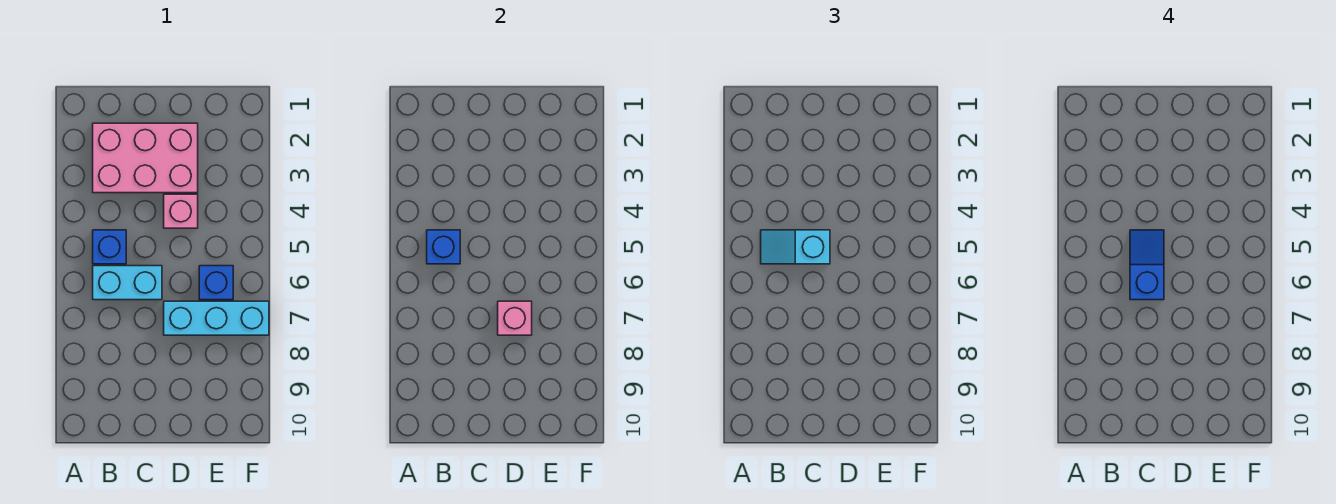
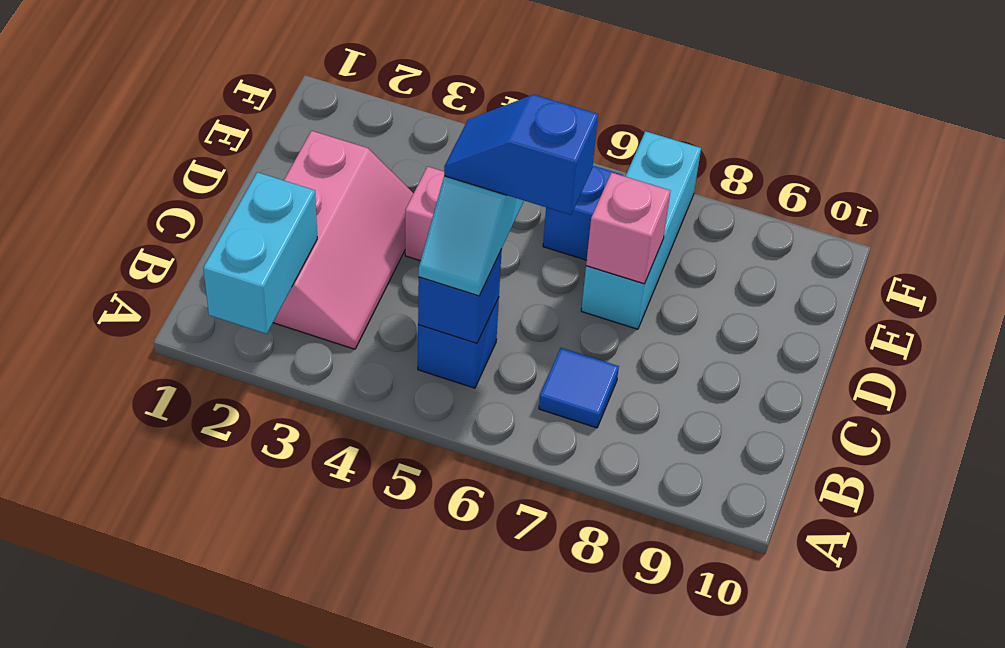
pink 2x3 brick [93,123,198,193] -> pink 2x3 slope [273,131,414,349]
cyan 1x2 brick [93,266,162,300] -> cyan 1x2 brick moved to [203,172,317,334]
none -> blue 1x1 tile [539,348,619,428]

